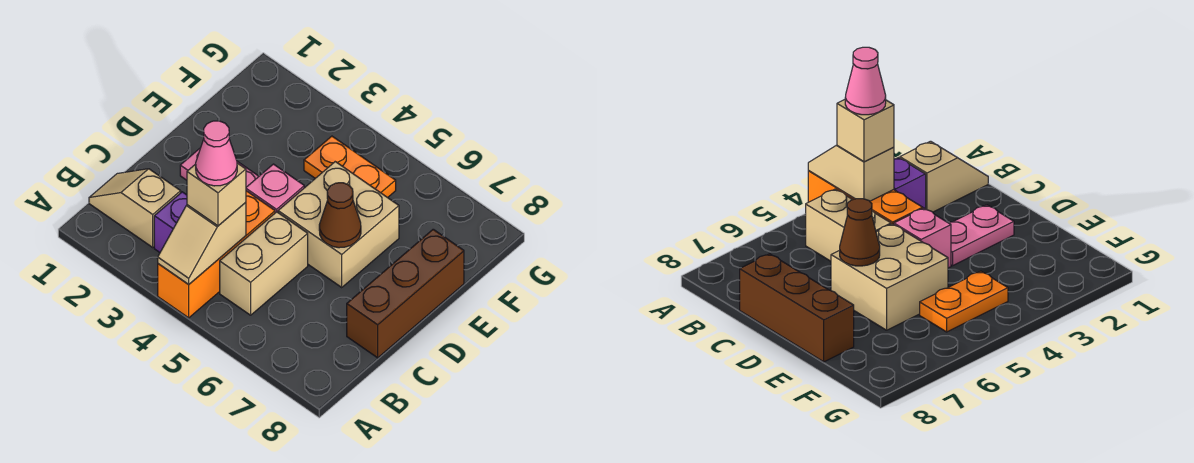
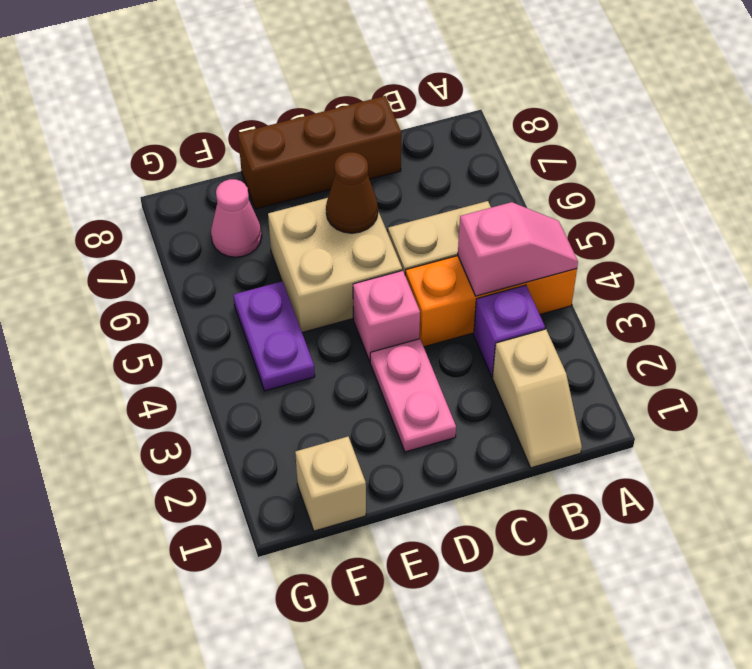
tan 1x2 slope [158,202,246,284] -> pink 1x2 slope [458,202,578,296]
tan 1x1 brick [187,163,246,226] -> tan 1x1 brick moved to [295,437,366,531]
pink 1x1 cone [196,121,237,186] -> pink 1x1 cone moved to [211,179,262,257]
orange 1x2 plate [304,136,396,198] -> purple 1x2 plate [233,281,315,391]

